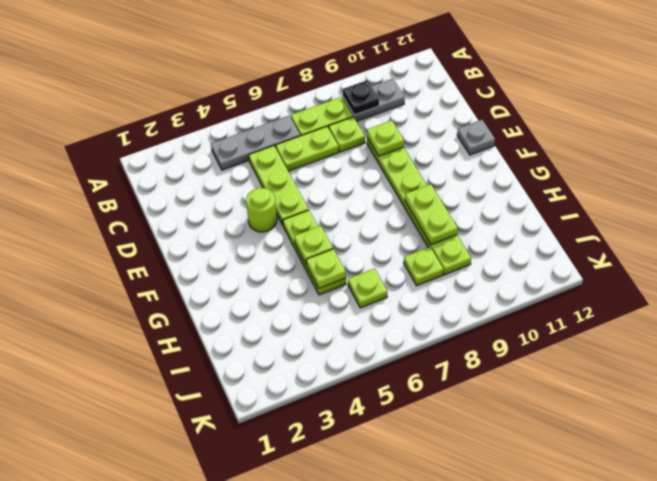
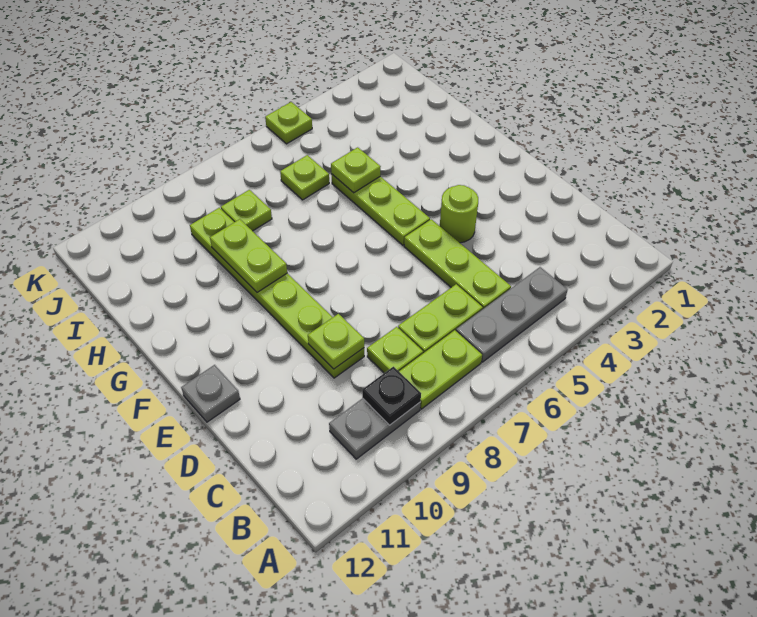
lime 1x1 plate [294,226,333,264] -> lime 1x1 plate moved to [265,102,312,144]

